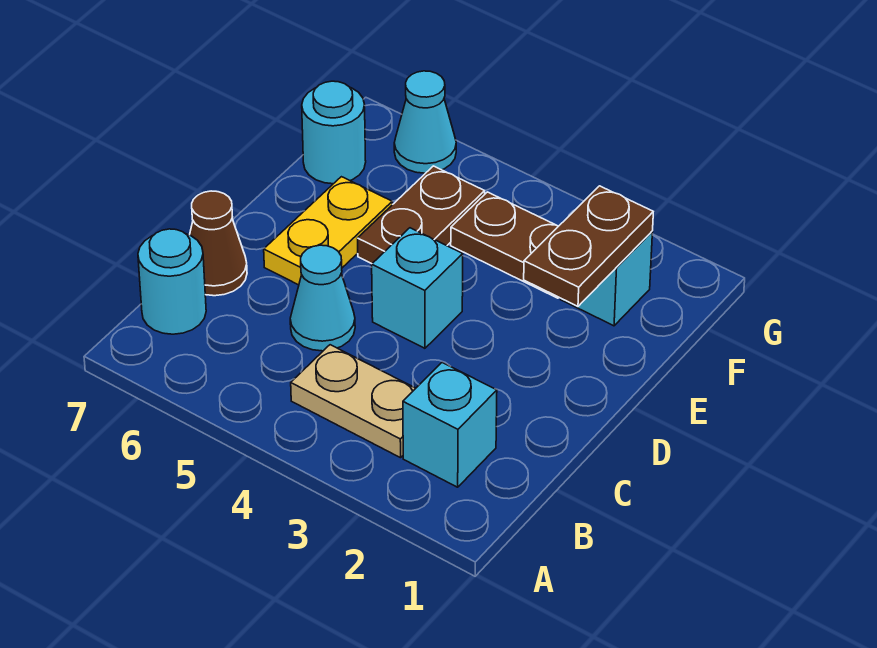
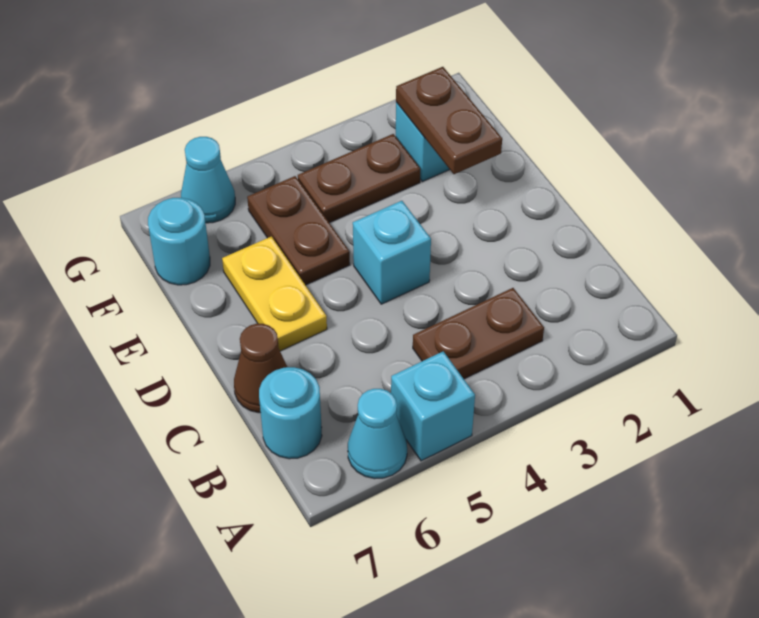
cyan 1x1 brick [403,363,497,487] -> cyan 1x1 brick moved to [391,351,475,461]
tan 1x2 plate [291,345,416,458] -> brown 1x2 plate [413,288,544,379]
cyan 1x1 cone [290,245,355,351] -> cyan 1x1 cone moved to [348,389,407,479]

